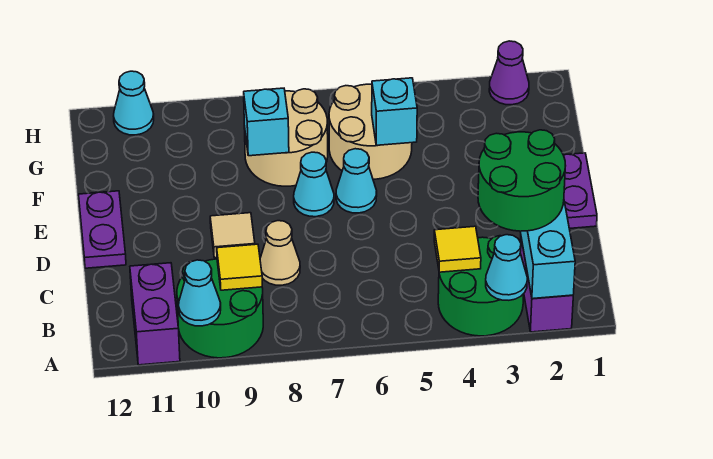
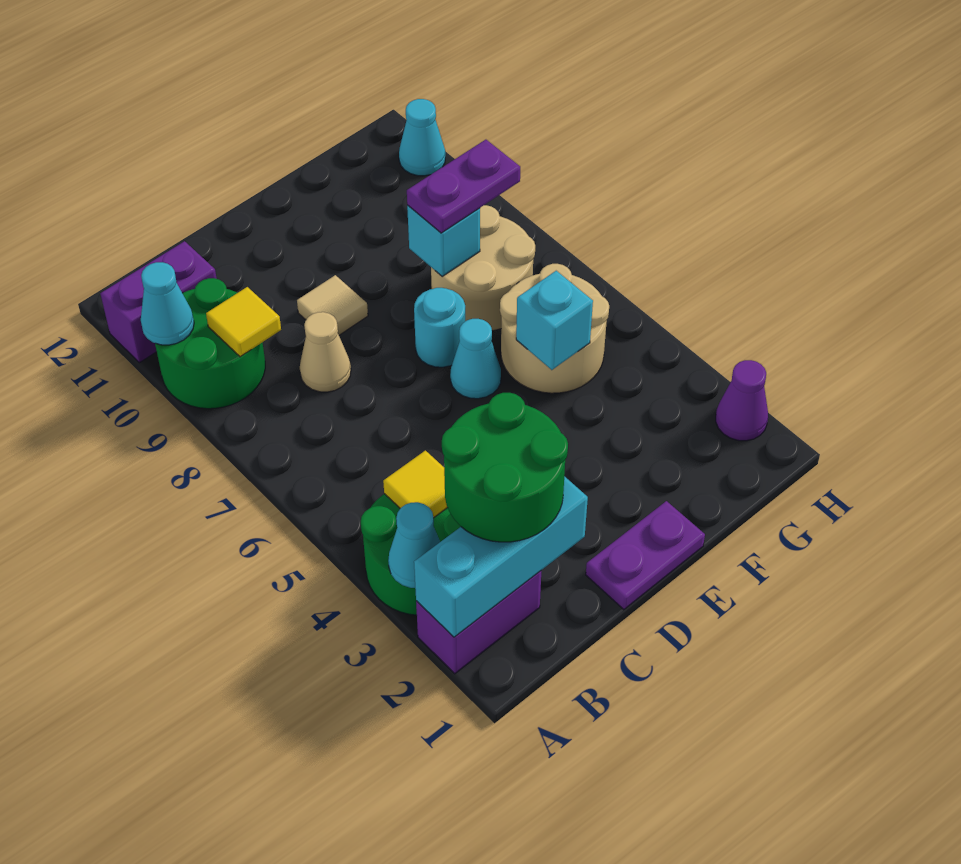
purple 1x2 plate [79,191,126,268] -> purple 1x2 plate moved to [407,140,520,233]
cyan 1x1 cone [294,152,334,217] -> cyan 1x1 round brick [414,288,465,367]

